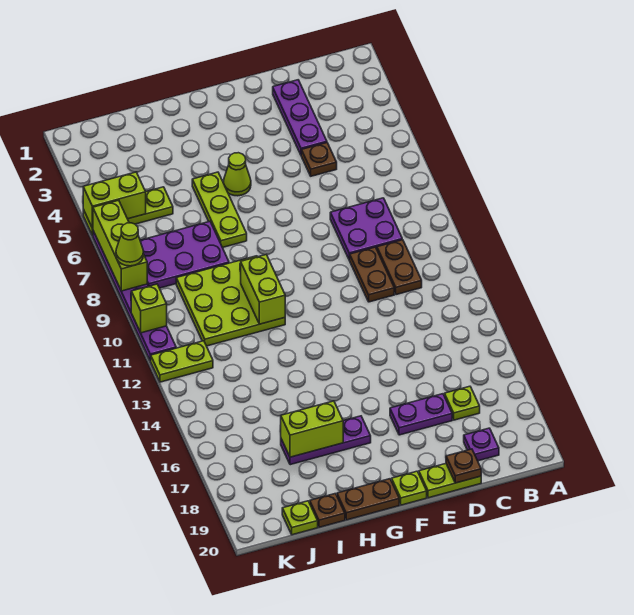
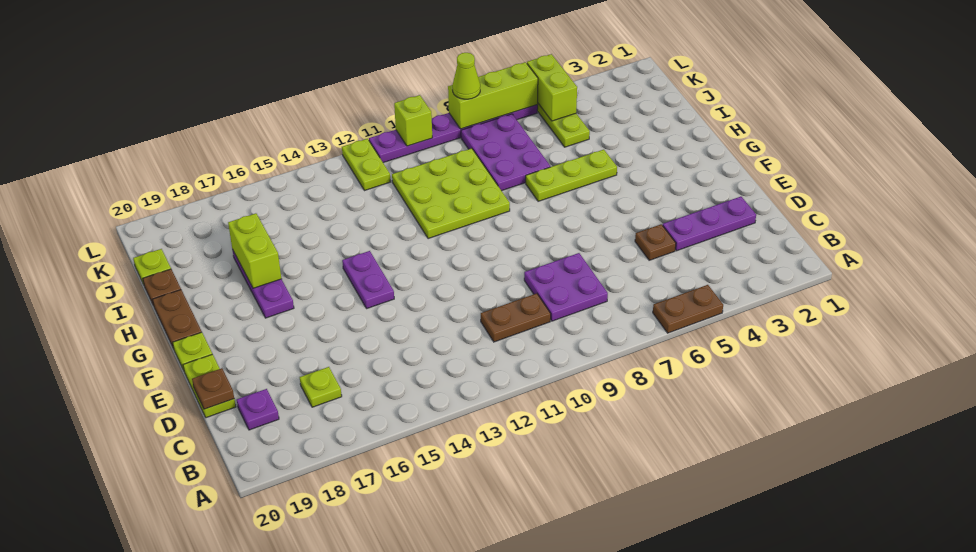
brown 1x2 plate [350,247,394,302] -> brown 1x2 plate moved to [653,285,723,333]
purple 1x2 plate [390,394,452,435] -> purple 1x2 plate moved to [342,251,394,309]
lime 1x1 cone [223,153,251,196] -> none
lime 1x2 brick [241,254,285,324] -> none

